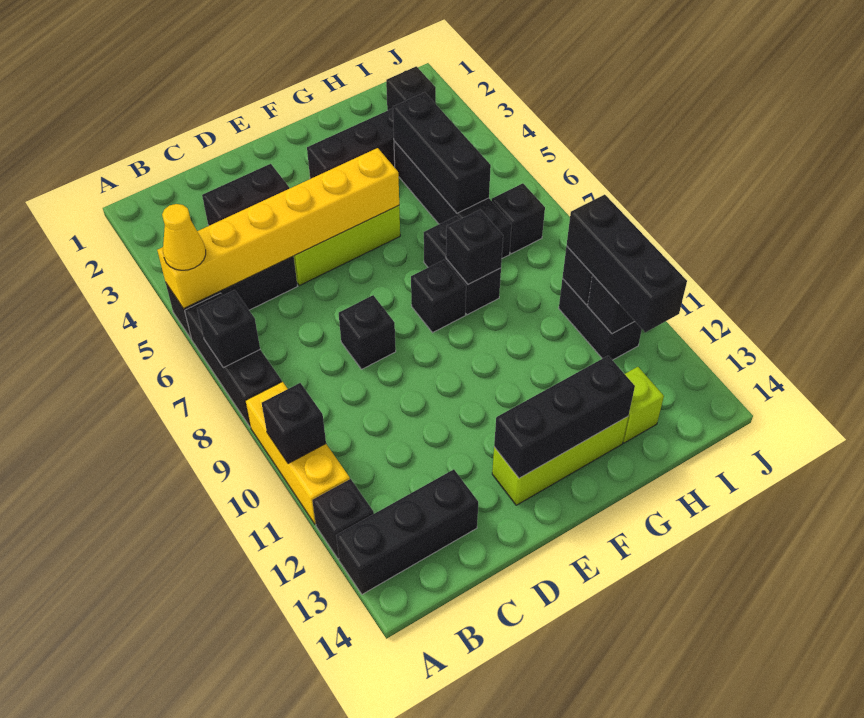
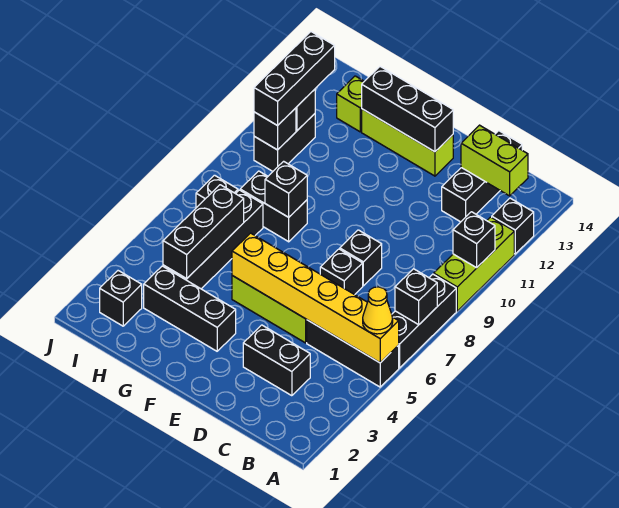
yellow 1x3 brick [246,381,350,524] -> lime 1x3 brick [434,217,514,311]
black 1x3 brick [336,469,478,594] -> black 1x3 brick turned to [442,131,522,222]
none -> lime 1x2 brick [461,125,528,196]
black 1x1 brick [411,260,466,333] -> black 1x1 brick moved to [320,249,363,295]
black 1x2 brick [424,216,501,315] -> black 1x2 brick turned to [240,171,307,242]

